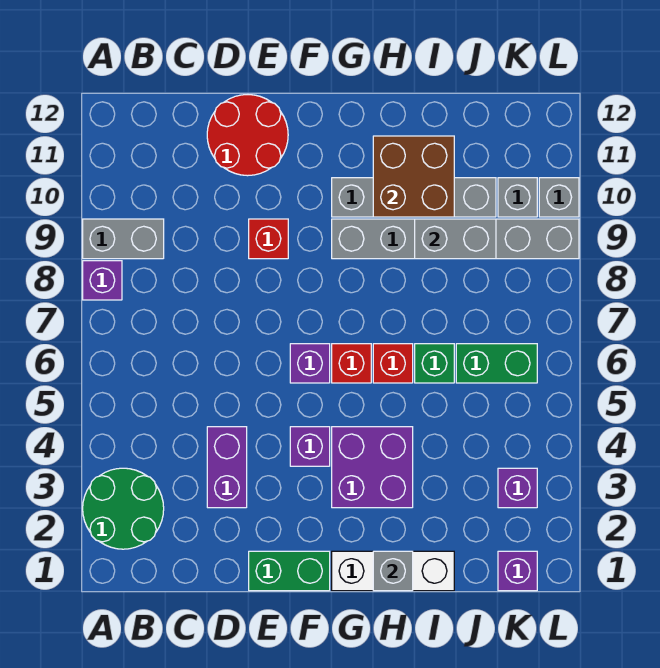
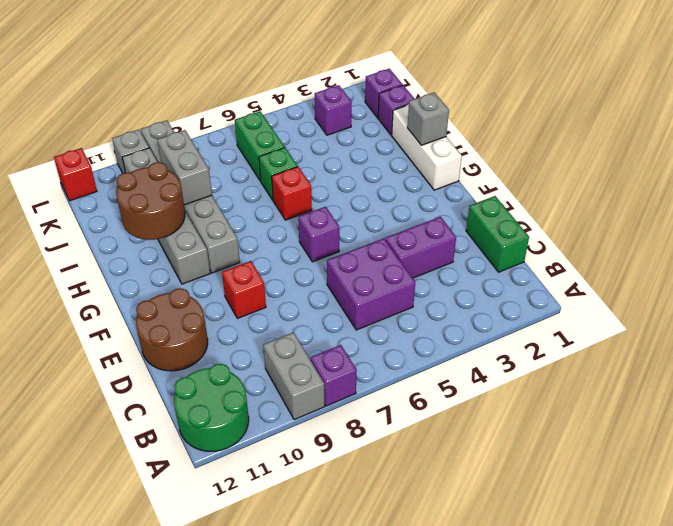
green 2x2 round brick [83,468,164,549] -> green 2x2 round brick moved to [174,364,249,451]
red 2x2 round brick [207,95,288,176] -> brown 2x2 round brick [136,288,208,371]
green 1x2 brick [249,551,330,591] -> green 1x2 brick moved to [466,196,529,272]
purple 1x1 brick [290,427,330,466] -> purple 1x1 brick moved to [378,85,414,135]
purple 2x2 brick [332,427,413,508] -> purple 2x2 brick moved to [327,238,415,330]
red 1x1 brick [332,344,371,383] -> red 1x1 brick moved to [54,148,97,201]
brown 2x2 brick [373,136,454,217] -> brown 2x2 round brick [116,162,185,240]

